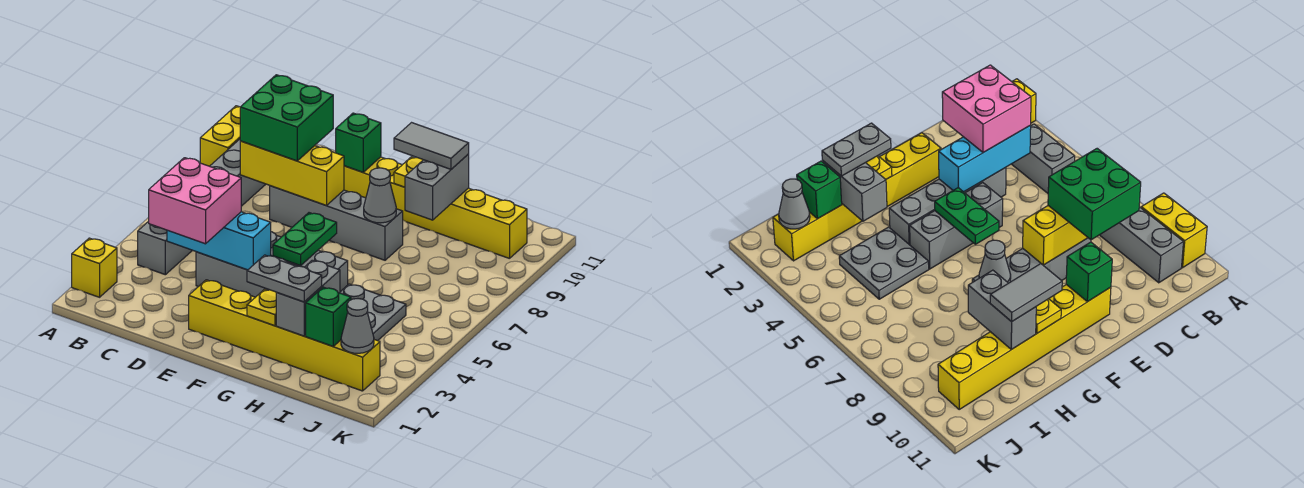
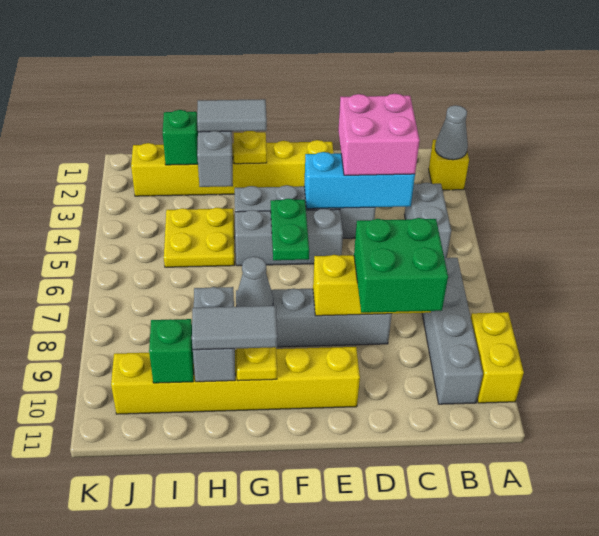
green 1x1 brick [336,113,381,172] -> green 1x1 brick moved to [149,319,194,383]
grey 1x2 plate [247,255,322,302] -> grey 1x2 tile [197,99,267,132]
grey 2x2 plate [340,284,406,341] -> yellow 2x2 plate [164,208,235,267]
grey 1x1 cone [341,299,374,353] -> grey 1x1 cone moved to [435,105,468,160]

